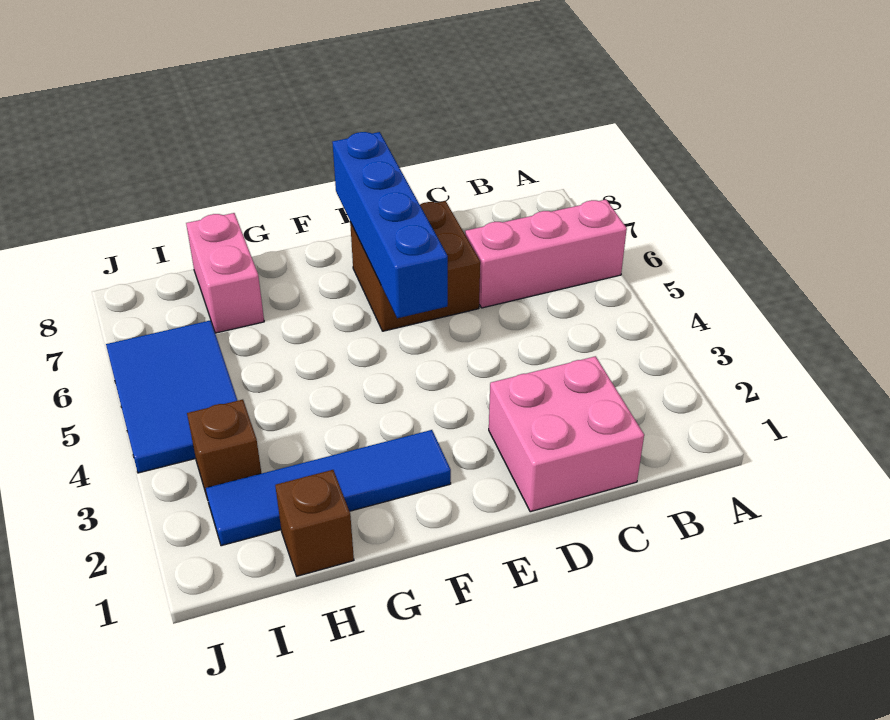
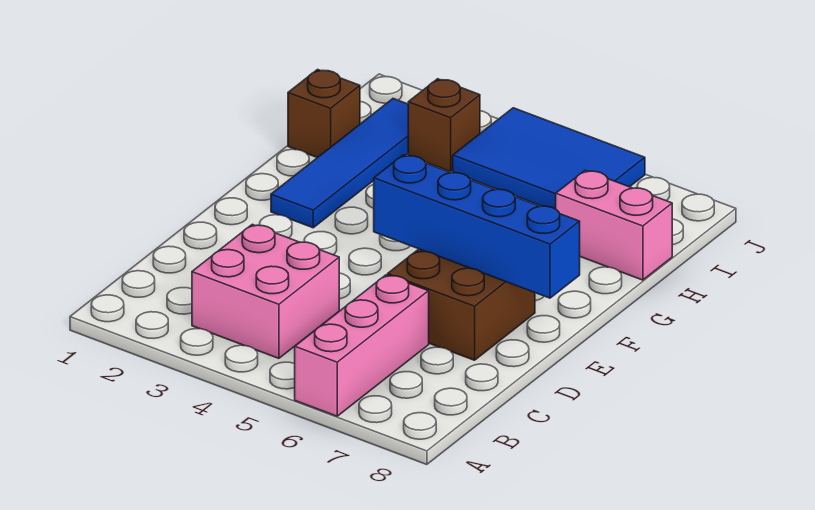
pink 2x2 brick [489,356,644,512] -> pink 2x2 brick moved to [192,224,339,358]

